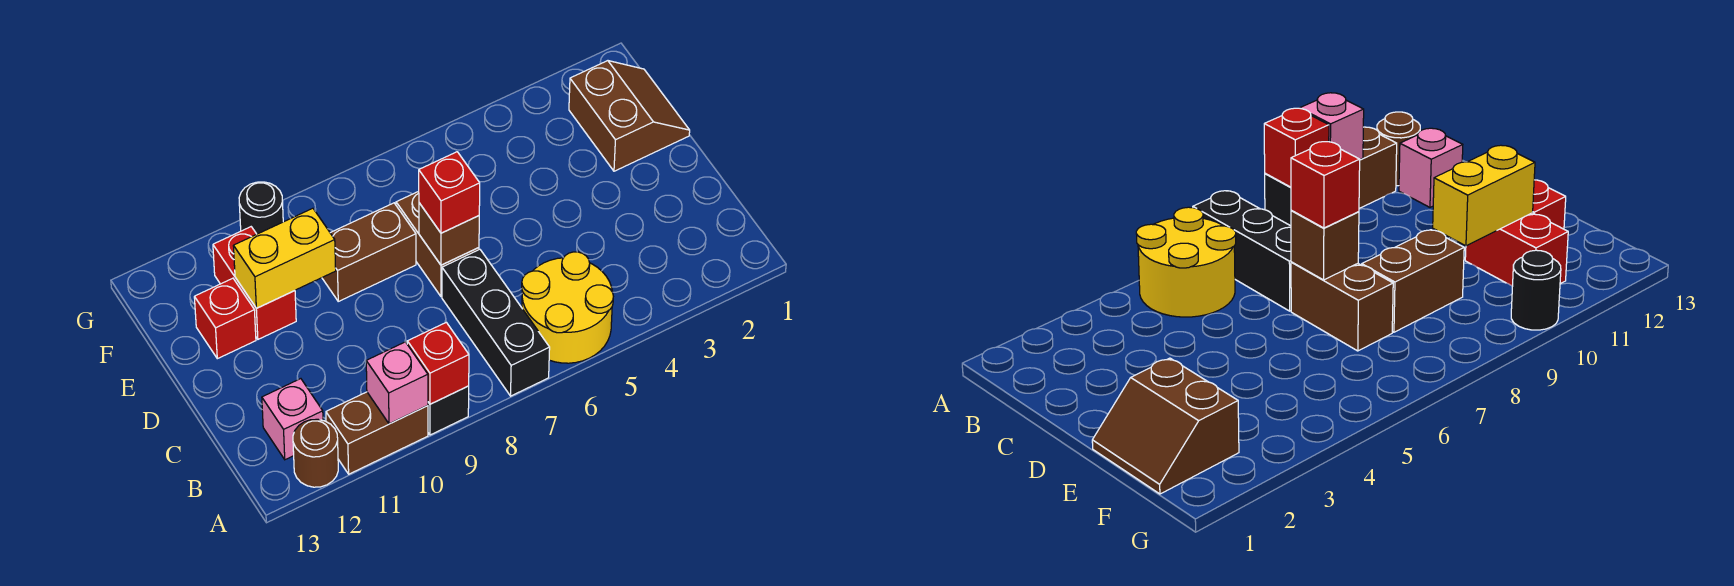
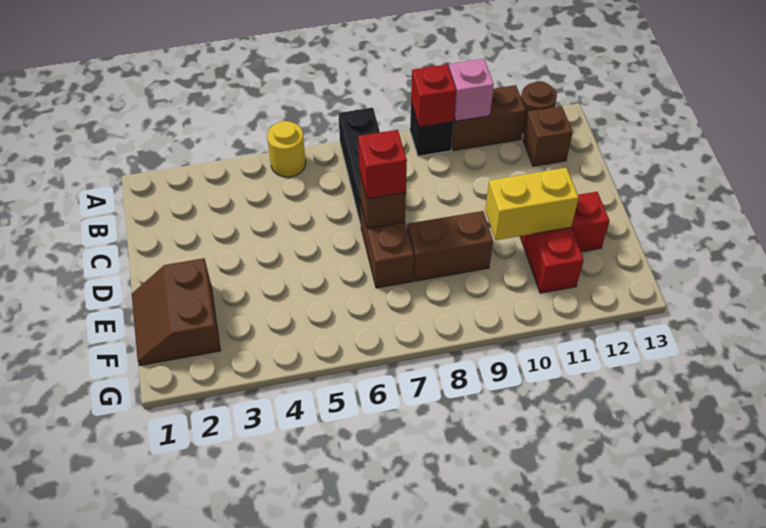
yellow 2x2 round brick [522,252,613,363] -> yellow 1x1 round brick [267,121,306,177]
pink 1x1 brick [262,379,323,460] -> brown 1x1 brick [523,106,573,166]
black 1x1 round brick [239,182,283,234] -> none

